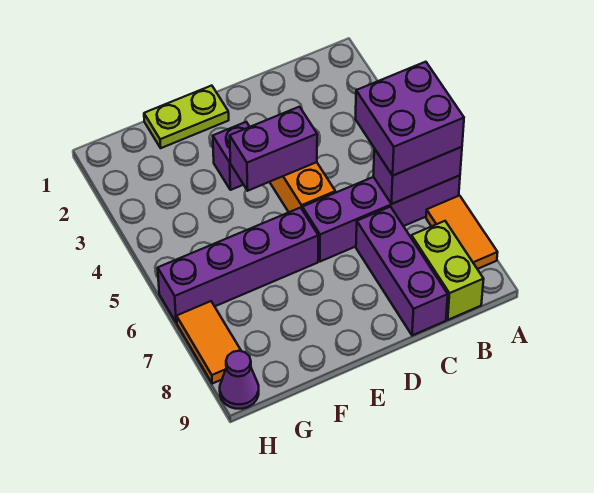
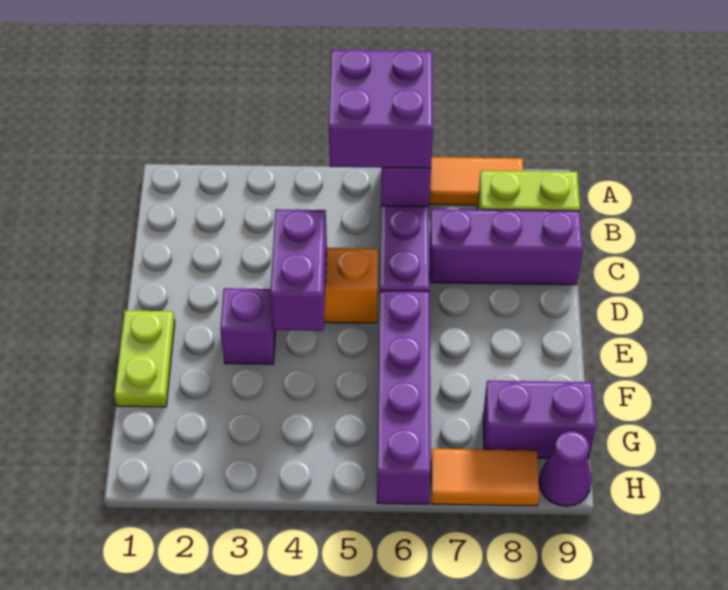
none -> purple 1x2 brick [483,381,596,459]

